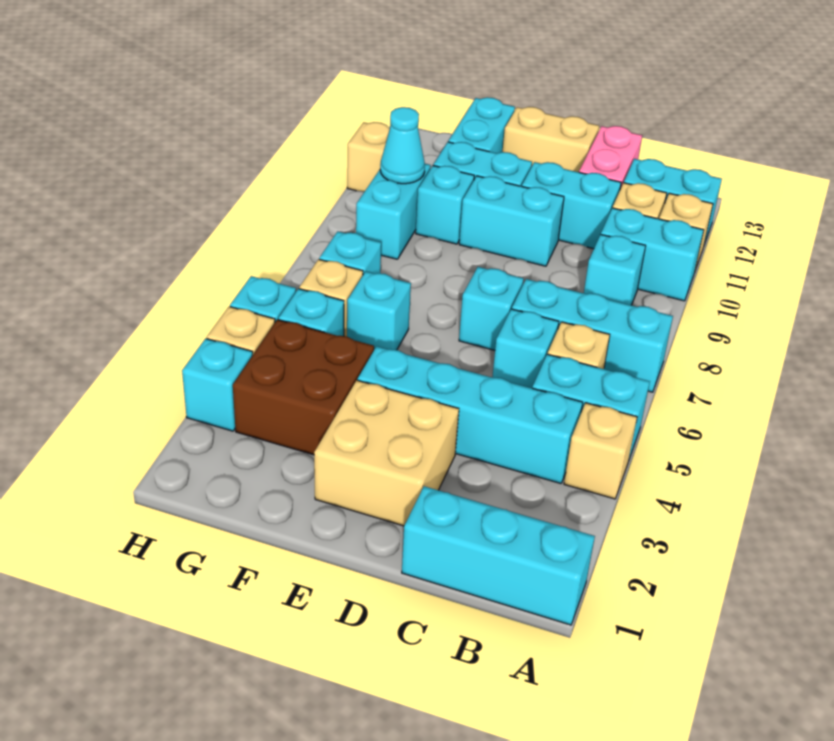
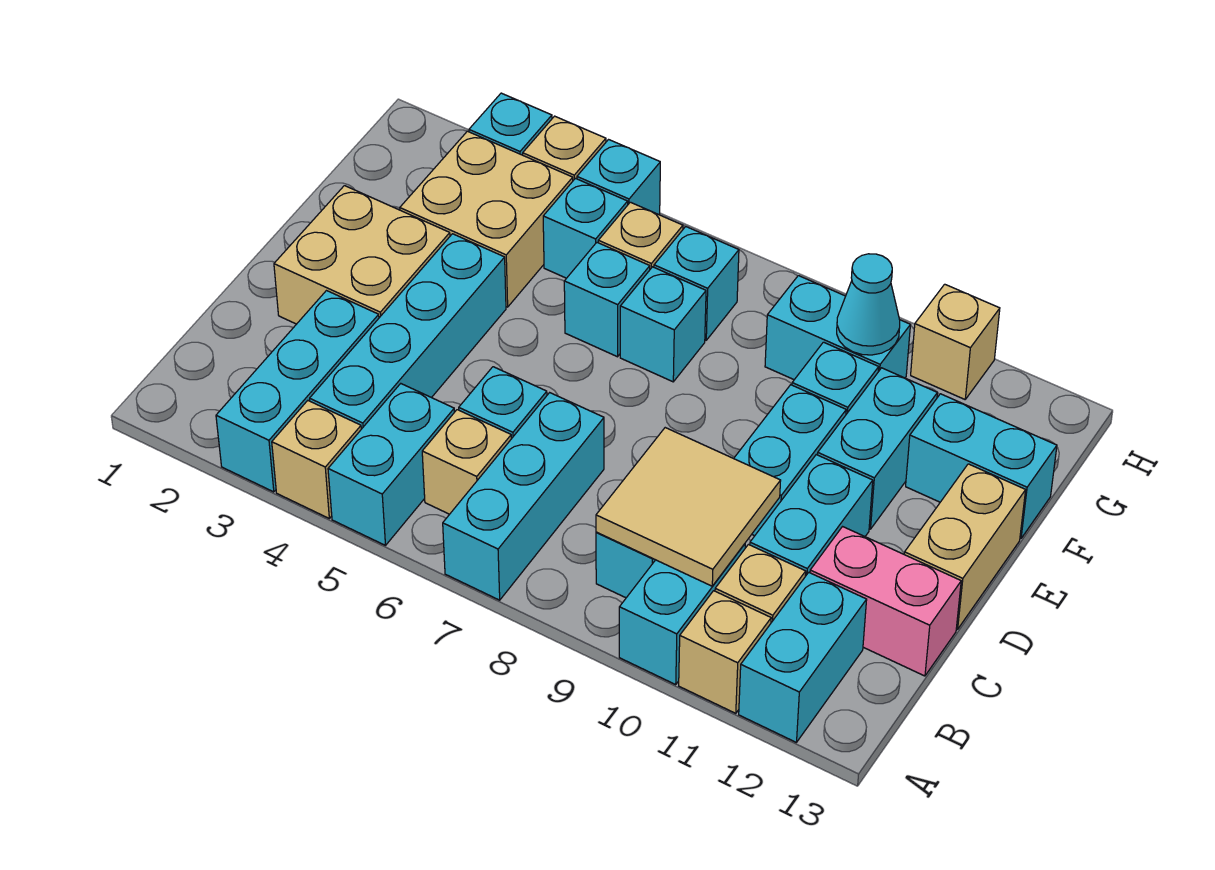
cyan 1x3 brick [402,486,595,625] -> cyan 1x3 brick moved to [216,291,379,492]
none -> tan 2x2 tile [596,428,781,586]
cyan 1x1 brick [459,267,524,350] -> cyan 1x1 brick moved to [620,267,706,382]
brown 2x2 brick [233,320,374,455] -> tan 2x2 brick [400,131,573,307]

